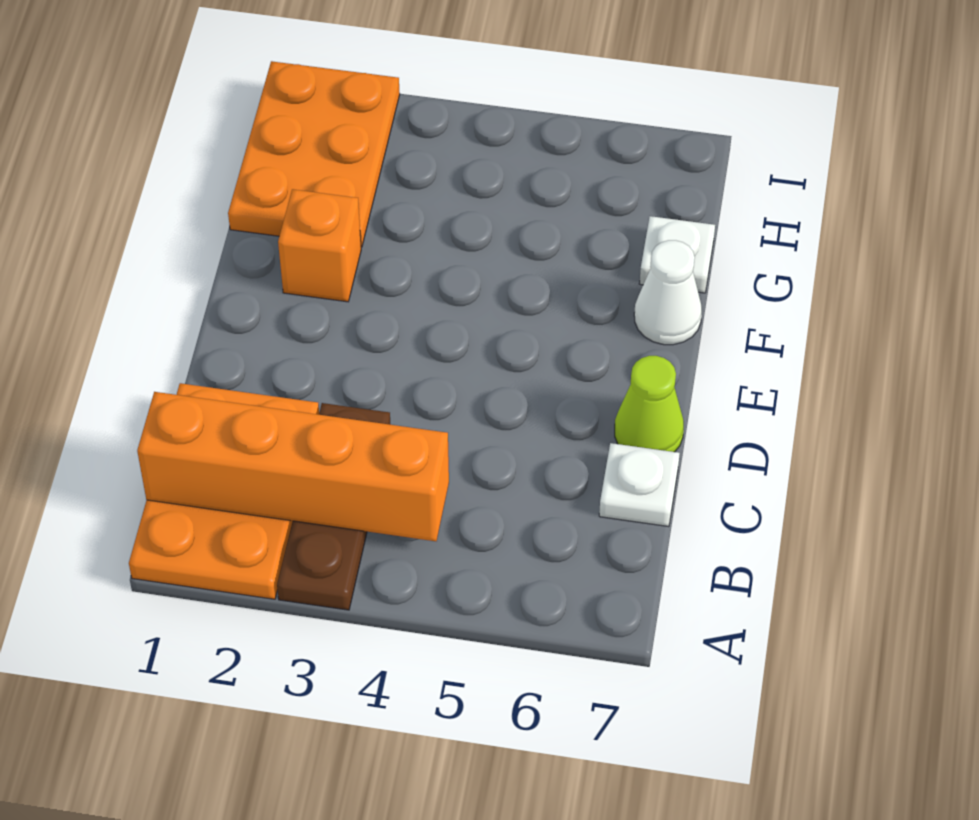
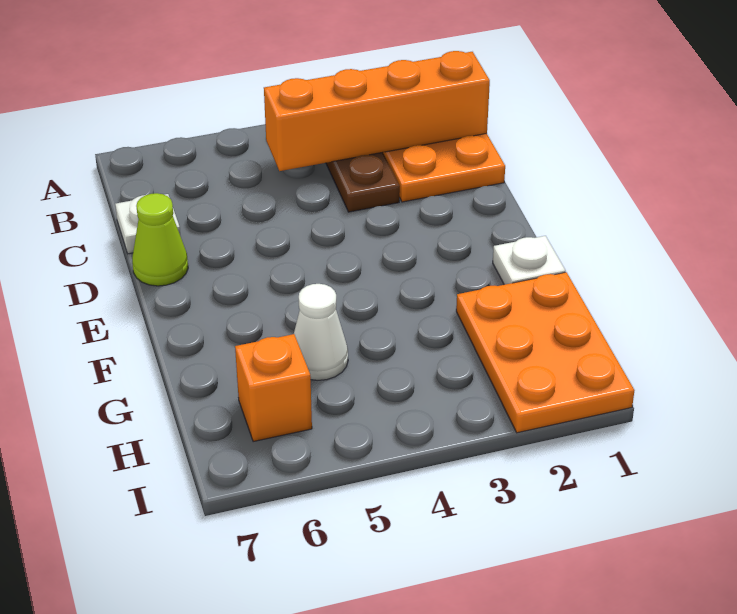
orange 1x1 brick [278,189,361,302] -> orange 1x1 brick moved to [235,334,312,442]
white 1x1 cone [634,240,702,345] -> white 1x1 cone moved to [294,284,348,380]
white 1x1 plate [639,216,715,293] -> white 1x1 plate moved to [493,236,566,285]

